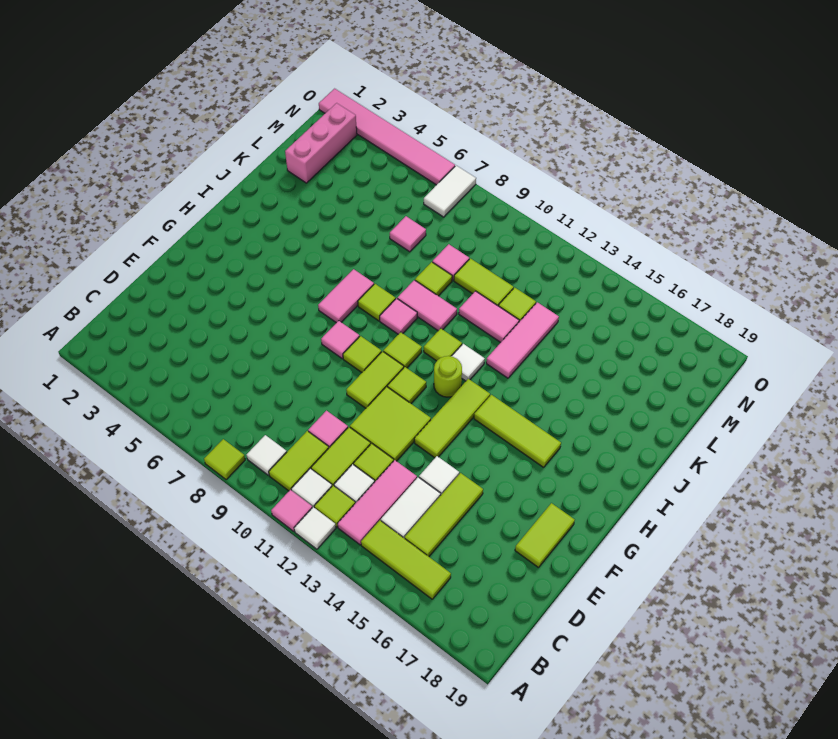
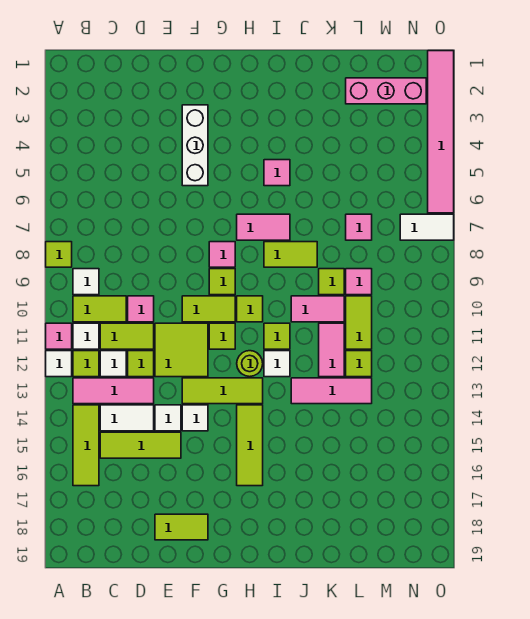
none -> white 1x3 brick [182,105,208,186]
none -> white 1x1 tile [182,405,208,431]
lime 1x1 tile [358,284,396,321] -> lime 1x2 tile [264,242,317,267]
pink 1x1 tile [380,298,417,334] -> pink 1x1 tile moved to [264,160,290,186]
pink 1x2 tile [397,280,457,331] -> pink 1x2 tile turned to [291,296,344,322]

